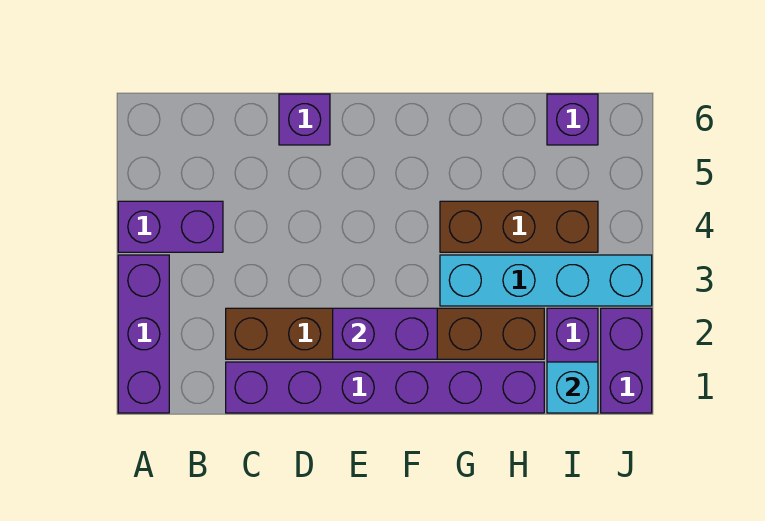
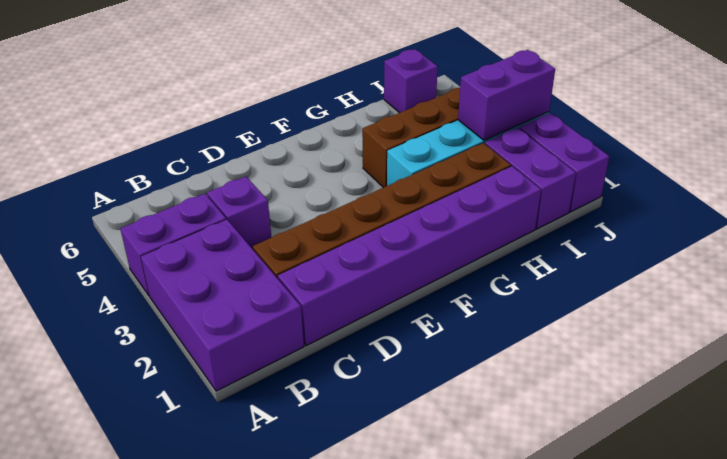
purple 1x3 brick [118,255,169,413] -> purple 2x3 brick [141,220,304,391]
purple 1x1 brick [279,94,330,145] -> purple 1x1 brick moved to [207,177,272,249]
purple 1x2 brick [333,308,437,359] -> purple 1x2 brick moved to [458,50,555,141]
cyan 1x1 brick [547,362,598,413] -> none

